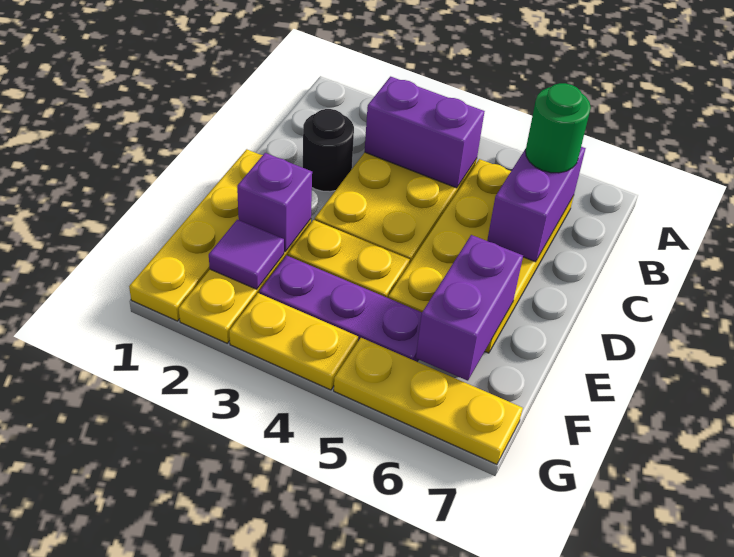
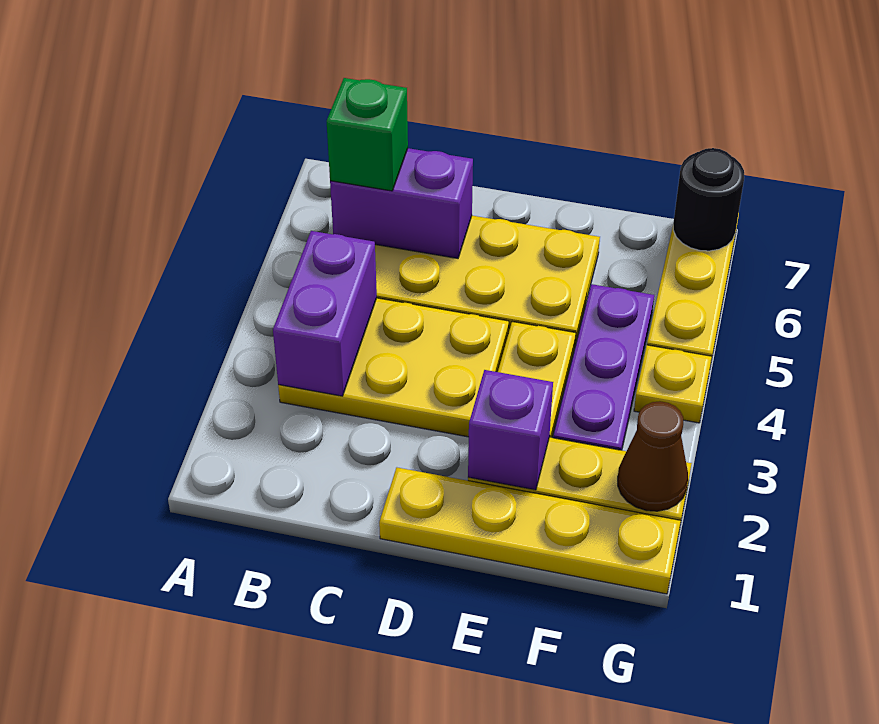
green 1x1 round brick [526,83,591,173] -> green 1x1 brick [327,78,408,191]
black 1x1 round brick [303,109,354,192] -> black 1x1 round brick moved to [673,148,744,251]
purple 1x2 brick [416,235,523,381] -> none
purple 1x1 tile [209,220,284,289] -> none
none -> brown 1x1 cone [618,401,688,511]
yellow 1x2 plate [229,293,358,390] -> yellow 1x1 plate [634,345,712,423]

